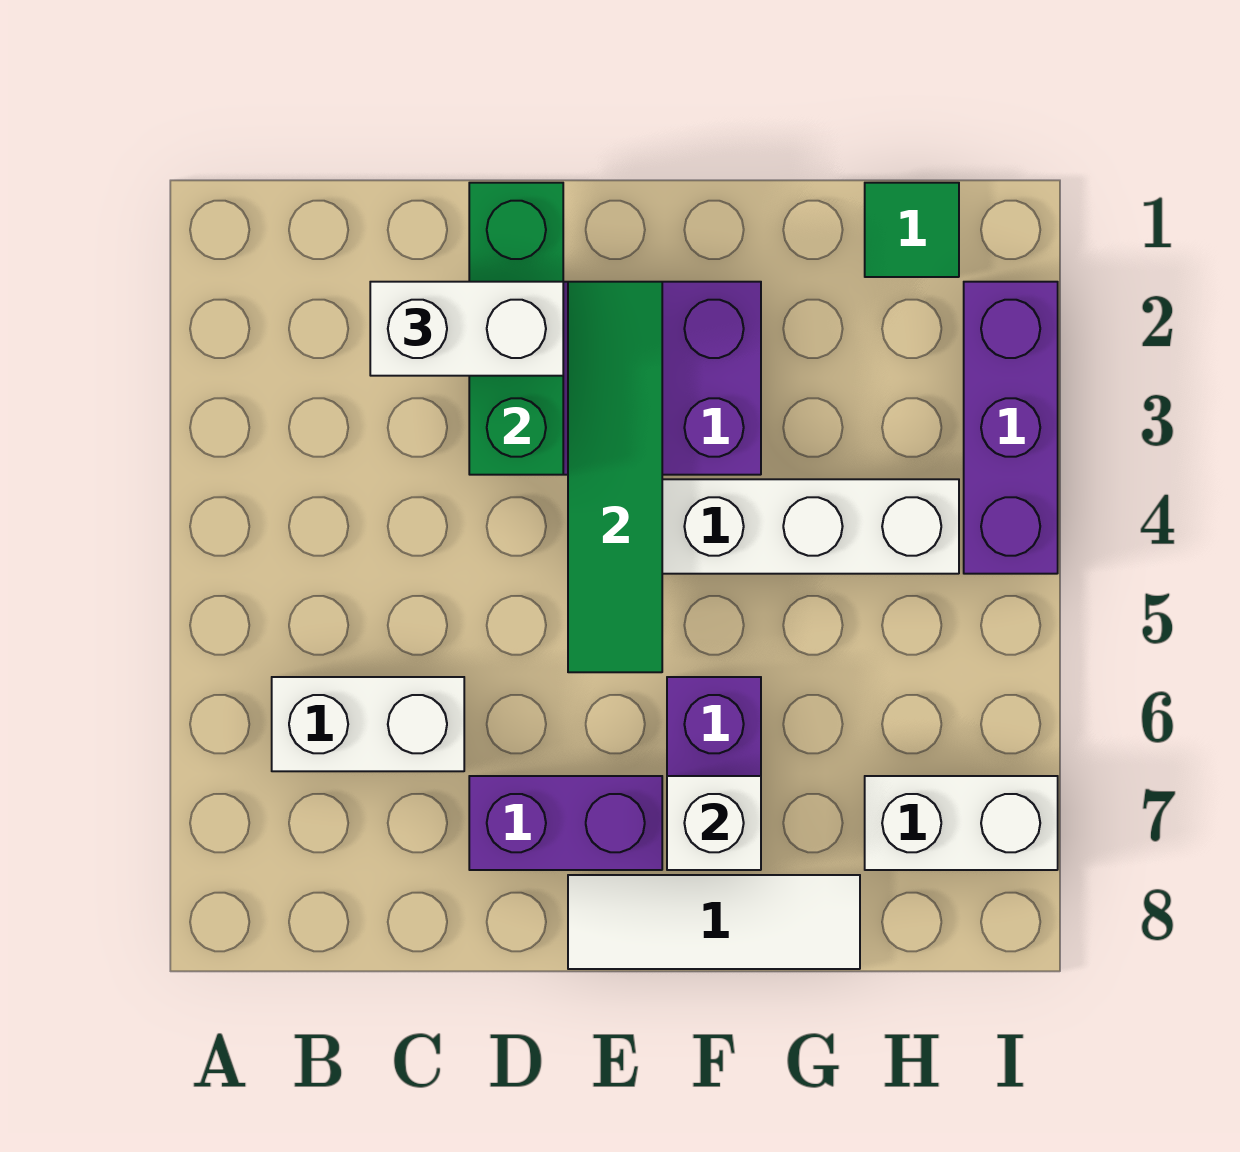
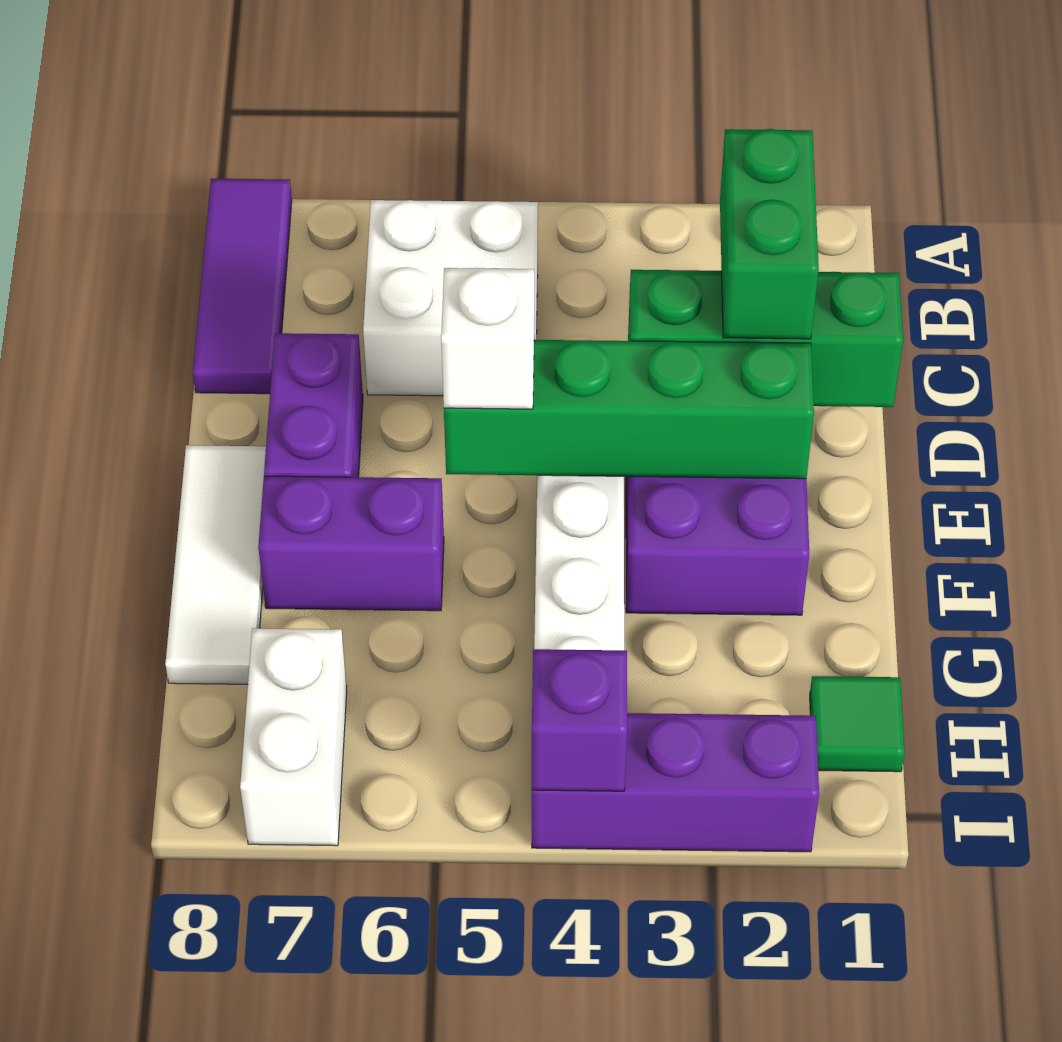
none -> purple 1x3 tile [193,179,292,394]
white 1x2 brick [272,677,464,771] -> white 2x2 brick [363,200,538,396]
white 1x2 brick [370,282,563,376] -> green 1x2 brick [720,129,819,339]
green 1x4 tile [568,282,662,672] -> green 1x4 brick [444,340,814,479]
white 1x1 brick [667,776,761,870] -> white 1x1 brick moved to [441,268,534,409]
none -> purple 1x1 brick [532,649,627,791]

